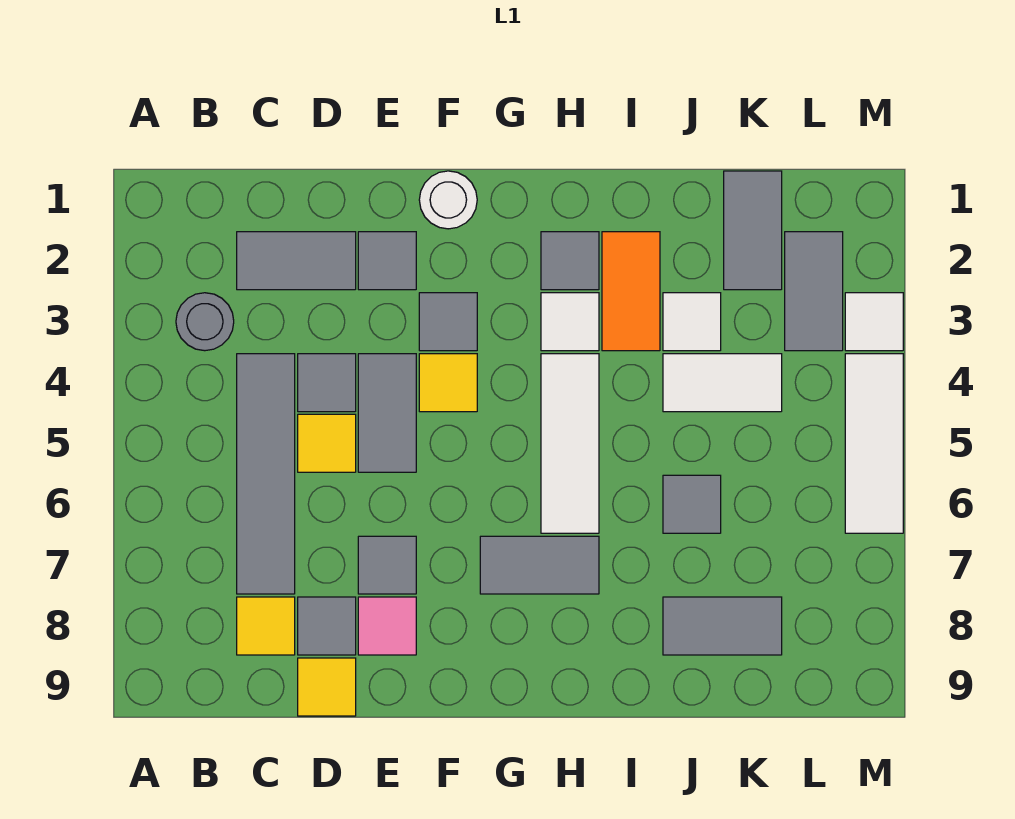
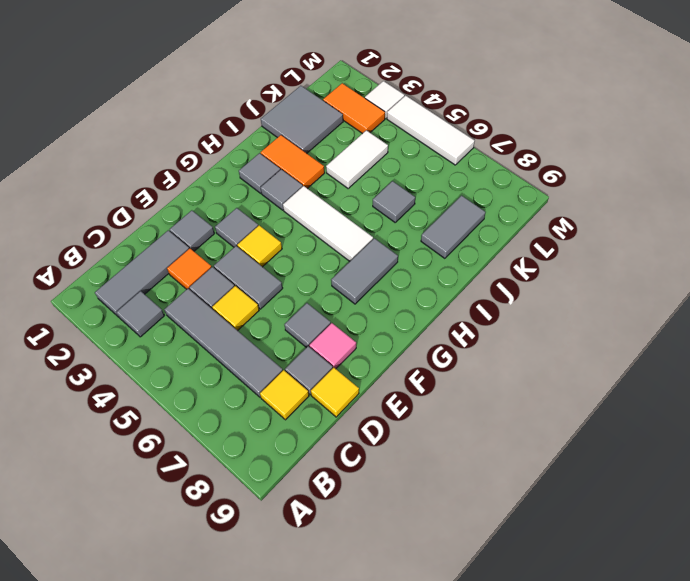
grey 1x1 round brick [176,293,234,351] -> grey 1x1 tile [117,291,164,337]
grey 1x2 tile [237,232,356,290] -> grey 1x3 tile [95,230,189,317]
none -> orange 1x1 tile [167,249,211,290]
white 1x1 round brick [419,171,477,229] -> none
white 1x1 tile [541,293,599,351] -> grey 1x1 tile [260,169,303,210]
white 1x1 tile [663,293,721,351] -> none
grey 1x2 tile [724,171,782,290] -> grey 2x2 tile [261,86,343,153]
grey 1x2 tile [785,232,843,351] -> orange 1x2 tile [323,83,385,134]

